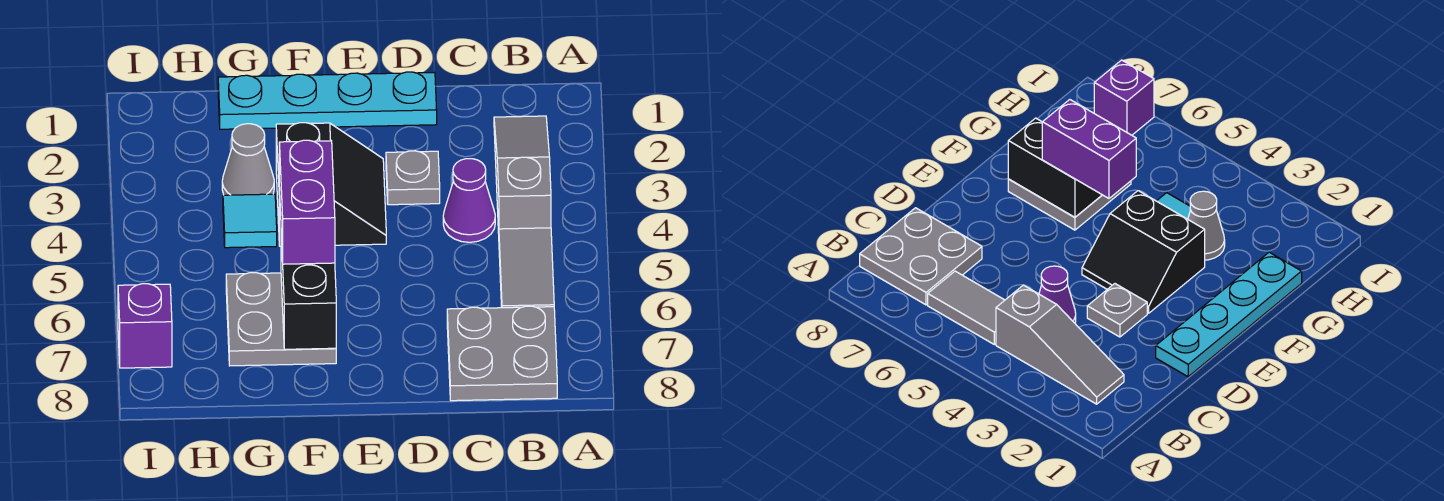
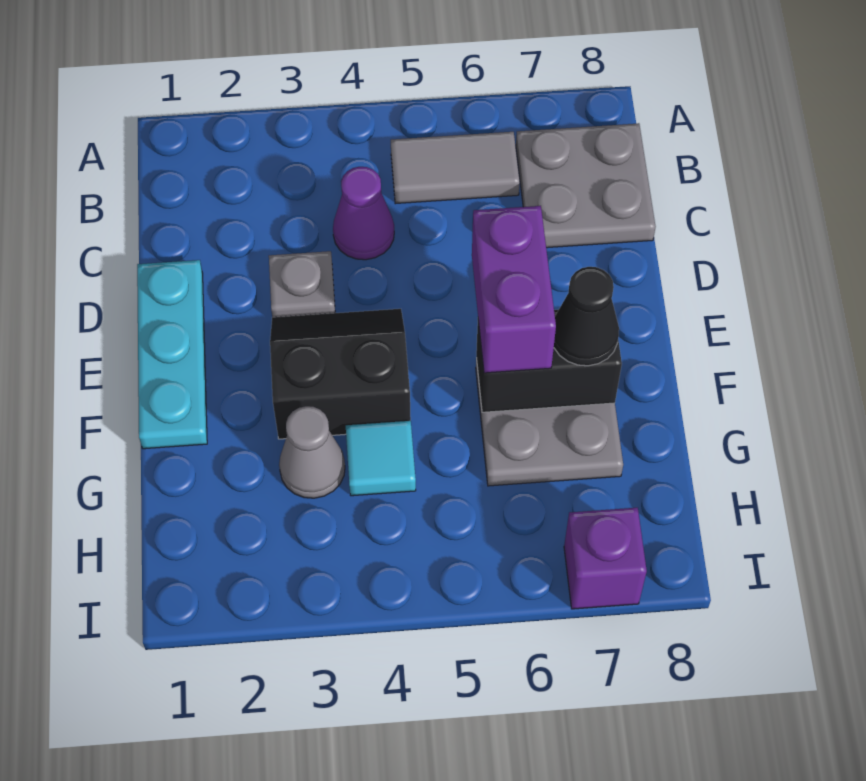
grey 1x3 slope [494,116,551,234] -> none
cyan 1x4 plate [218,72,437,129] -> cyan 1x3 plate [137,260,207,449]
purple 1x2 brick [279,140,335,264] -> purple 1x2 brick turned to [472,206,556,373]
none -> black 1x1 cone [554,267,619,366]

